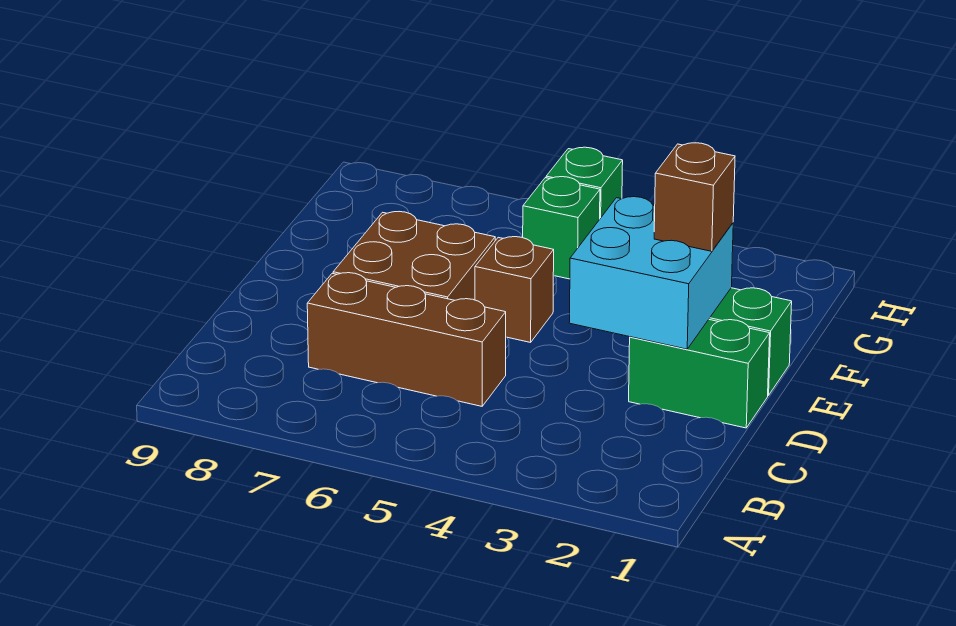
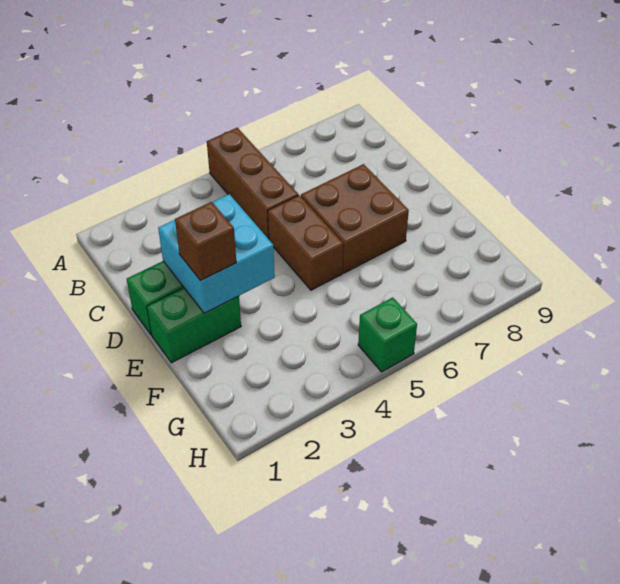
brown 1x3 brick [307,273,506,406] -> brown 1x3 brick turned to [207,128,298,239]
brown 1x1 brick [475,237,554,342] -> brown 1x2 brick [268,195,343,290]
green 1x1 brick [523,177,600,279] -> none

